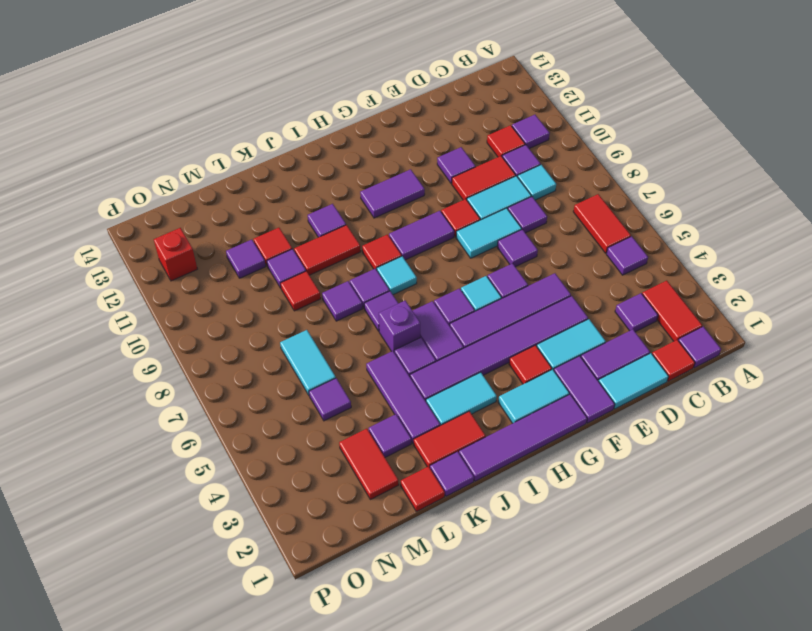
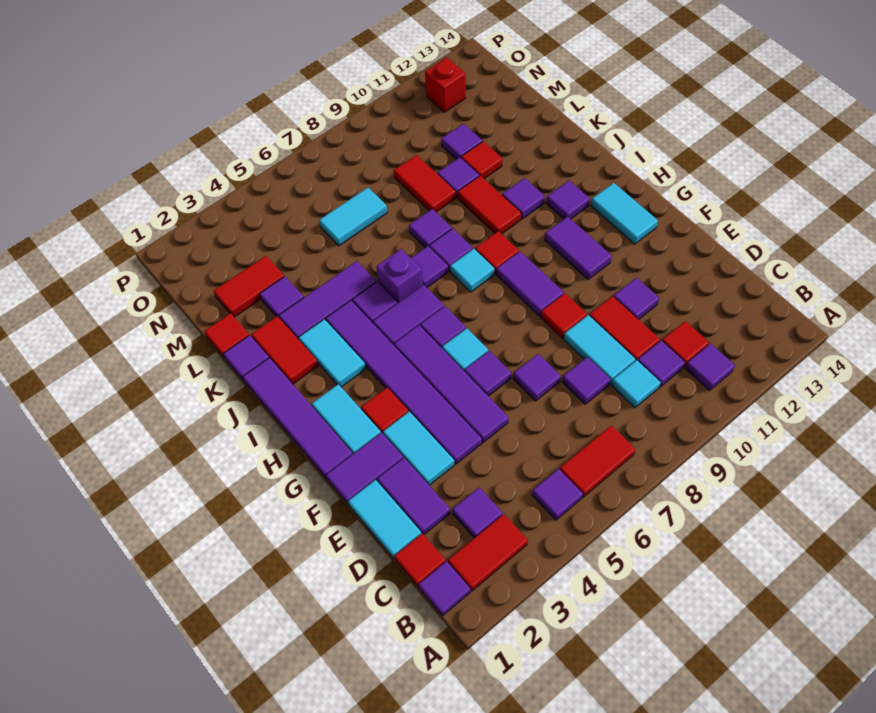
cyan 1x2 tile [456,208,522,258] -> cyan 1x2 tile moved to [591,183,658,244]
red 1x1 tile [280,271,321,311] -> red 1x2 tile [394,155,456,212]
purple 1x1 tile [309,378,351,421] -> purple 1x1 tile moved to [546,181,590,219]

